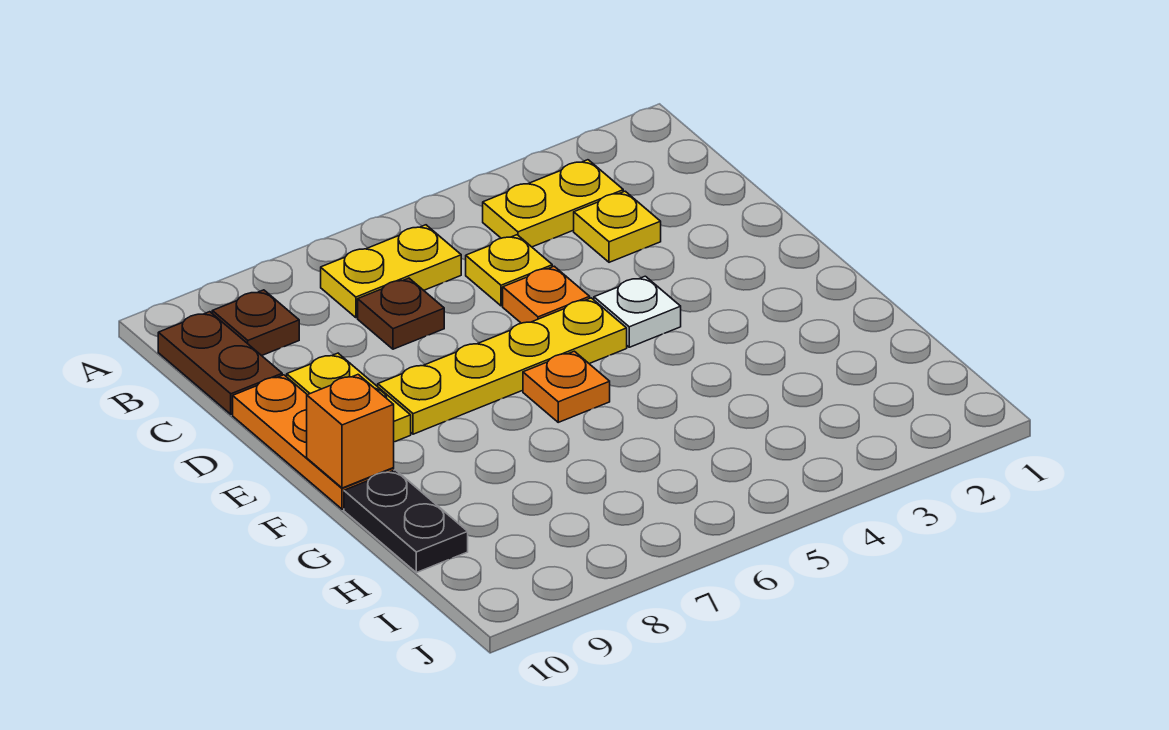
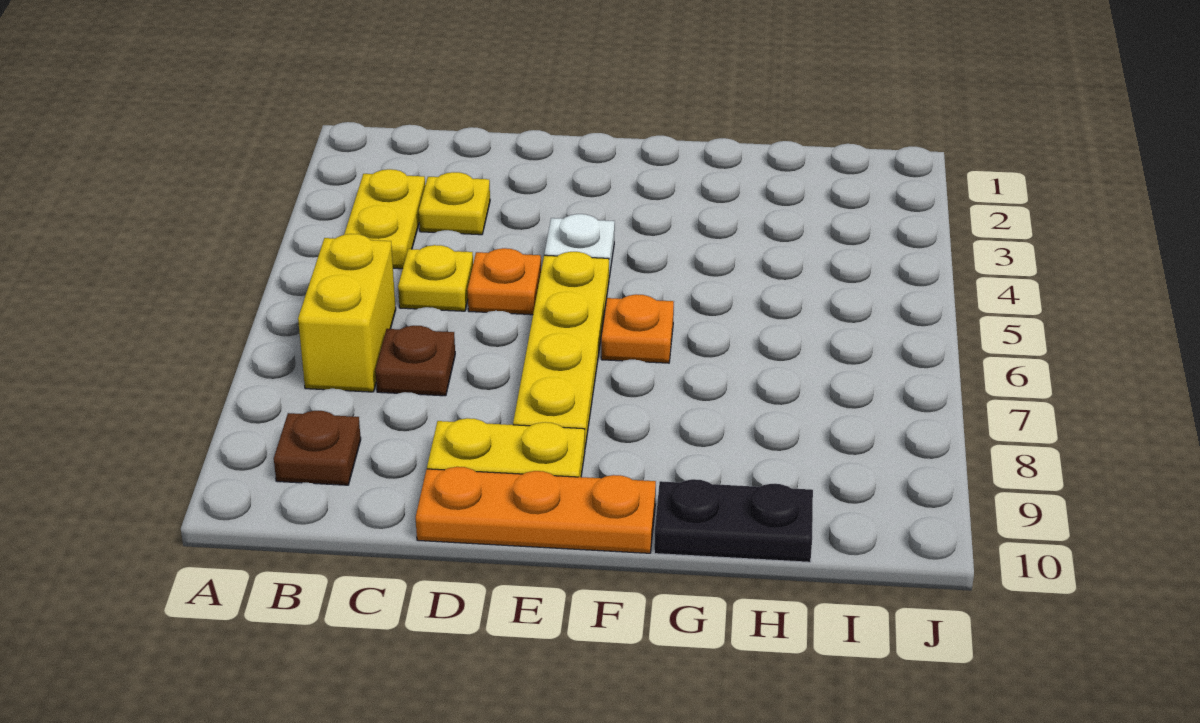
yellow 1x2 plate [321,225,461,318] -> yellow 1x2 brick [298,234,396,392]
brown 1x2 plate [158,312,282,414] -> none
orange 1x1 brick [307,375,394,488] -> none

